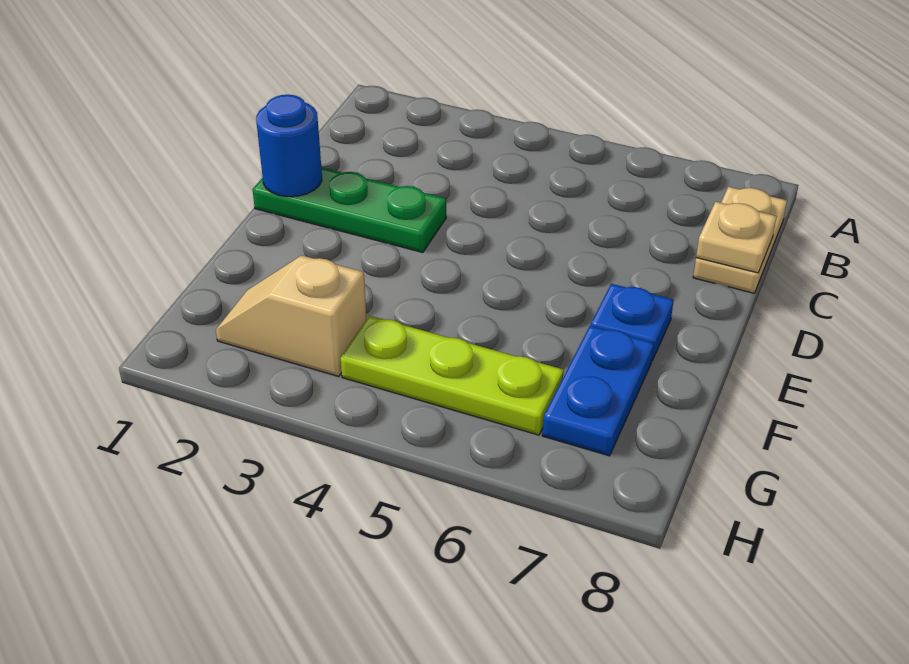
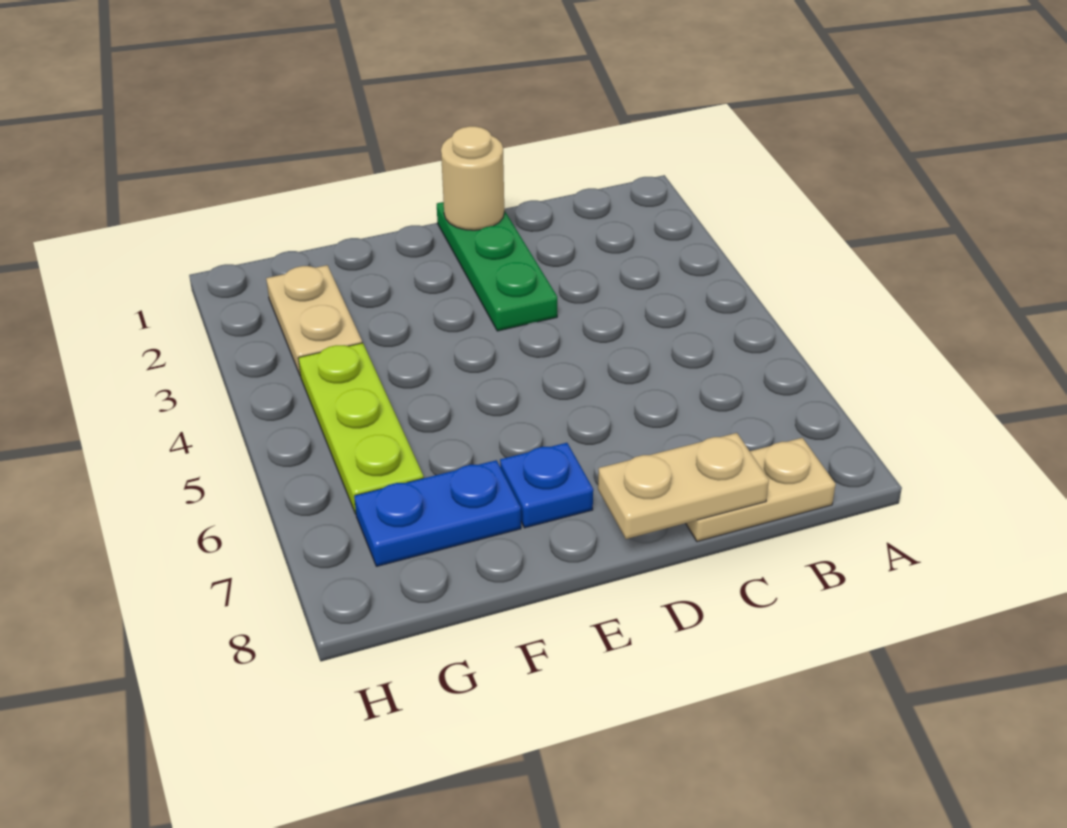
tan 1x1 plate [696,202,777,273] -> tan 1x2 plate [598,433,769,539]
blue 1x1 round brick [256,95,322,197] -> tan 1x1 round brick [441,126,504,230]
tan 1x2 slope [216,255,367,377] -> tan 1x2 plate [266,265,362,376]

